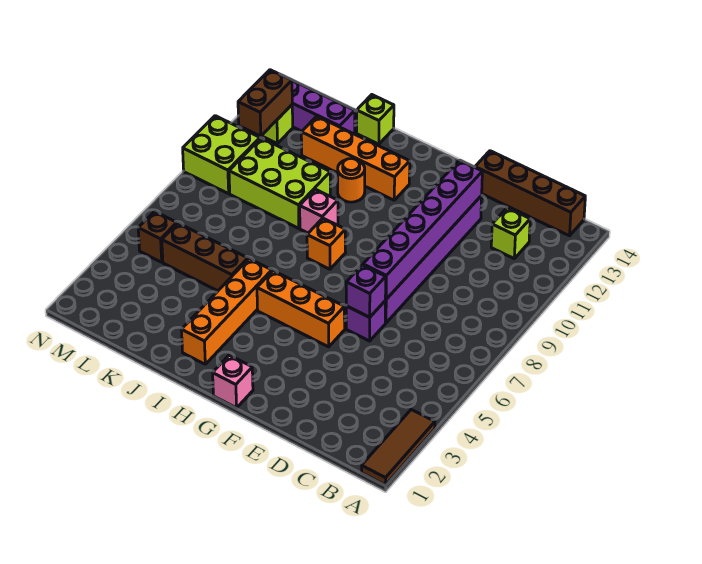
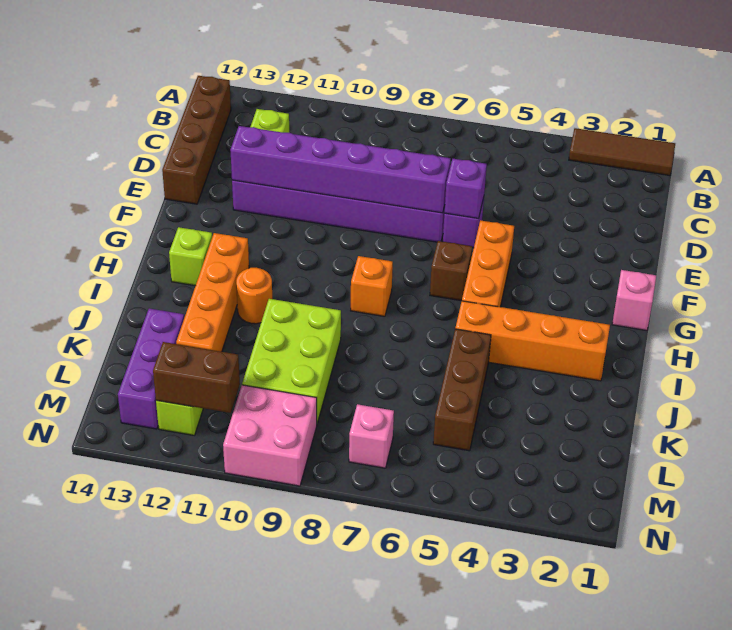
pink 1x1 brick [300,189,338,233] -> pink 1x1 brick moved to [349,404,394,468]
lime 1x1 brick [357,95,394,144] -> lime 1x1 brick moved to [169,227,212,286]
brown 1x1 brick [138,211,177,262] -> brown 1x1 brick moved to [430,241,472,301]
lime 2x2 brick [183,116,260,194] -> pink 2x2 brick [223,385,317,486]

